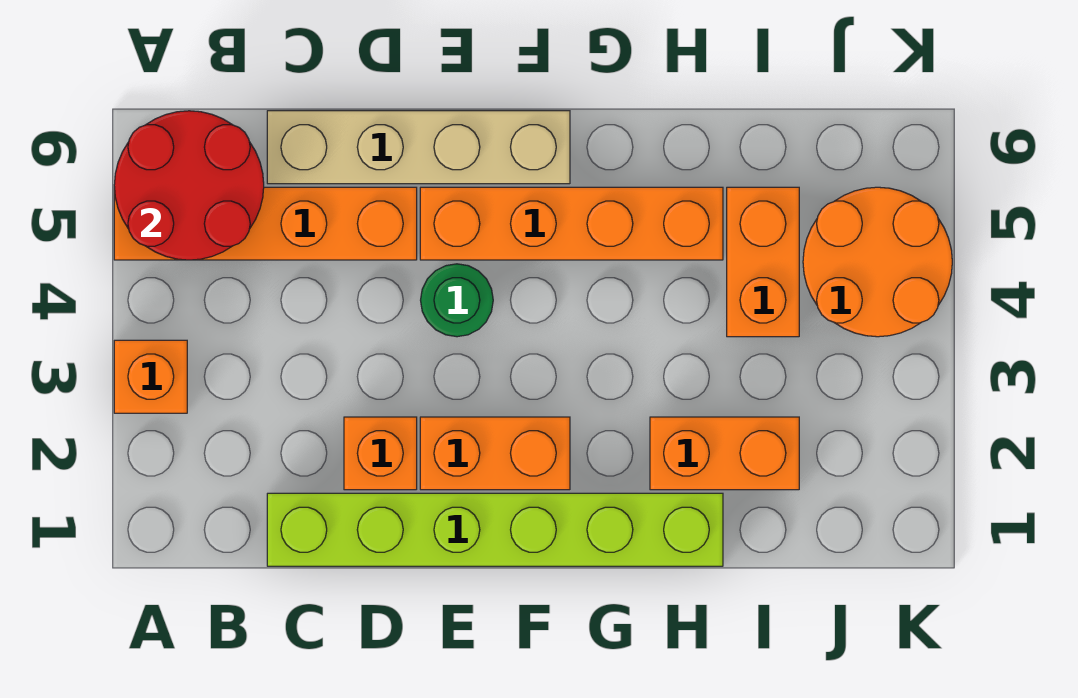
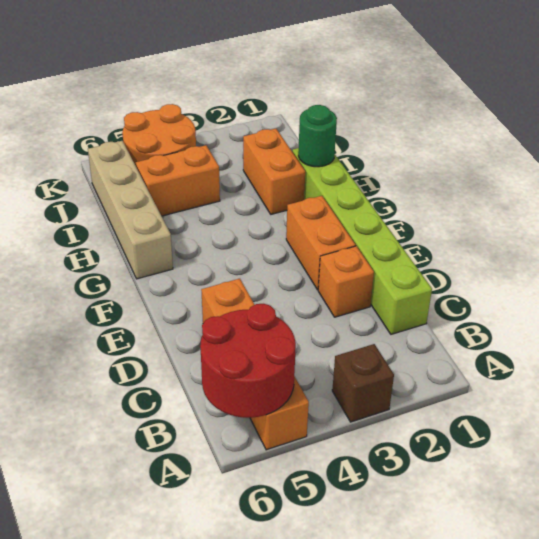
orange 1x1 brick [114,340,187,413] -> brown 1x1 brick [332,344,394,422]
tan 1x4 brick [267,111,570,184] -> tan 1x4 brick moved to [88,141,173,279]
green 1x1 round brick [421,264,493,337] -> green 1x1 round brick moved to [298,105,337,167]
orange 1x4 brick [420,187,723,260] -> none

